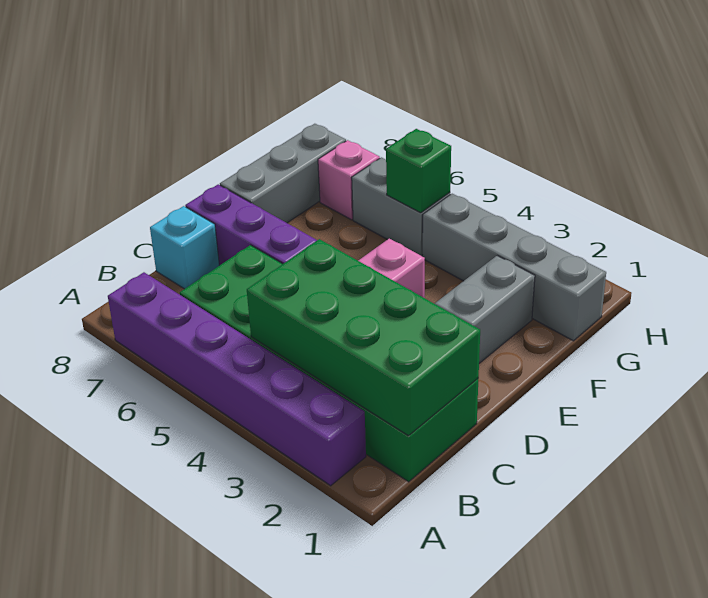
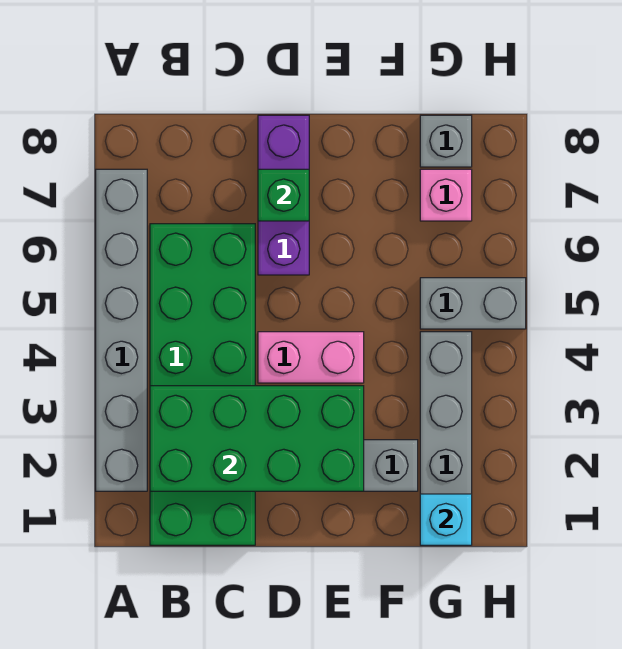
purple 1x6 brick [108,272,366,486] -> grey 1x6 brick [96,169,147,491]
green 2x4 brick [247,239,480,436] -> green 2x4 brick turned to [150,386,364,491]
cyan 1x1 brick [150,206,219,289] -> cyan 1x1 brick moved to [420,494,472,545]
grey 1x3 brick [220,124,346,223] -> grey 1x1 brick [420,115,472,167]
grey 1x2 brick [352,157,450,256] -> grey 1x2 brick turned to [420,278,526,329]
green 1x1 brick [386,129,451,213] -> green 1x1 brick moved to [258,169,309,221]

